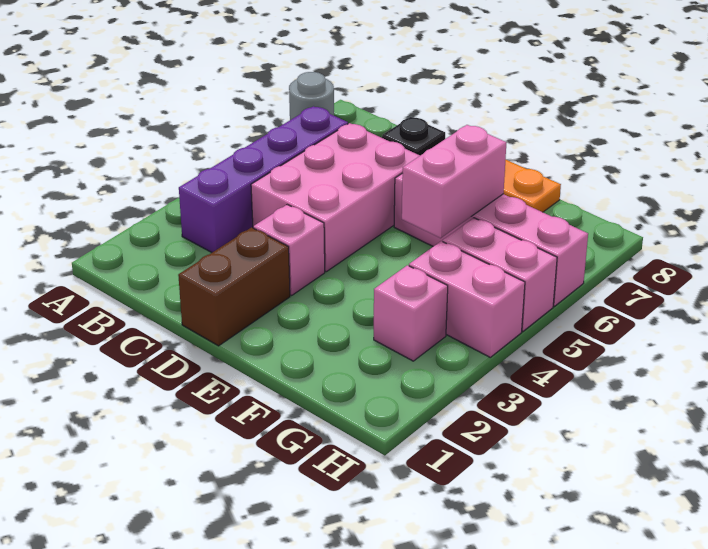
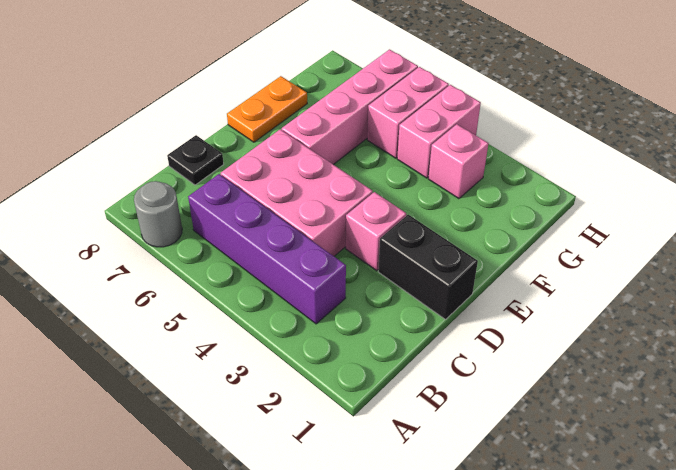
brown 1x2 brick [178,227,290,346] -> black 1x2 brick [378,215,478,319]
pink 1x2 brick [402,125,506,238] -> none

